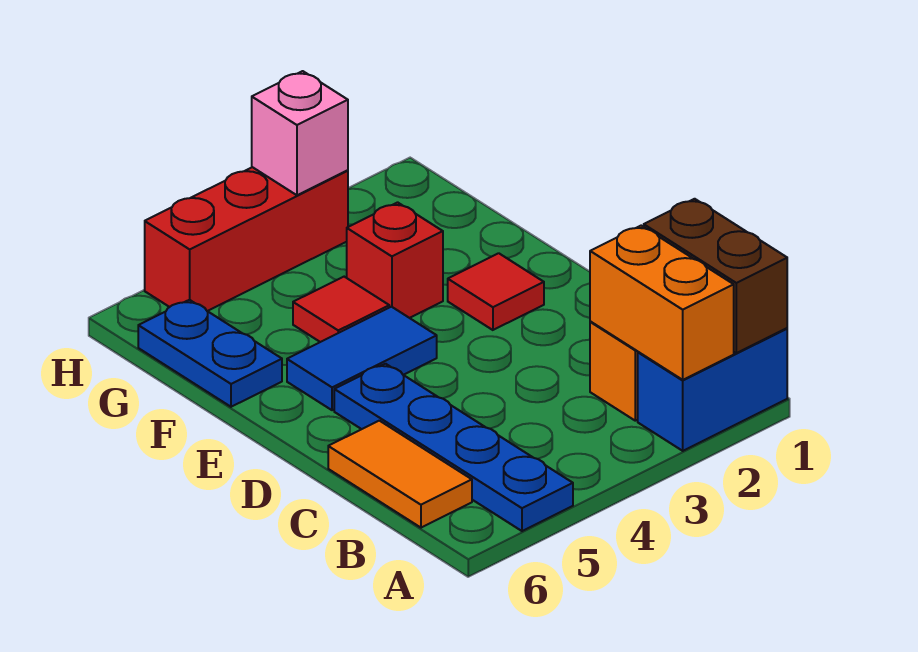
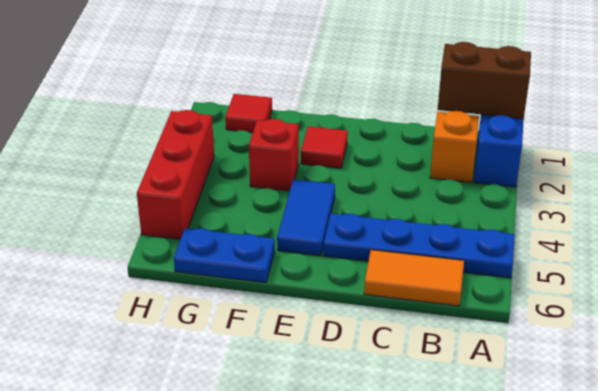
orange 1x2 brick [590,226,734,380] -> none
red 1x1 tile [293,277,389,342] -> red 1x1 tile moved to [225,94,272,132]
pink 1x1 brick [252,71,348,195] -> none

